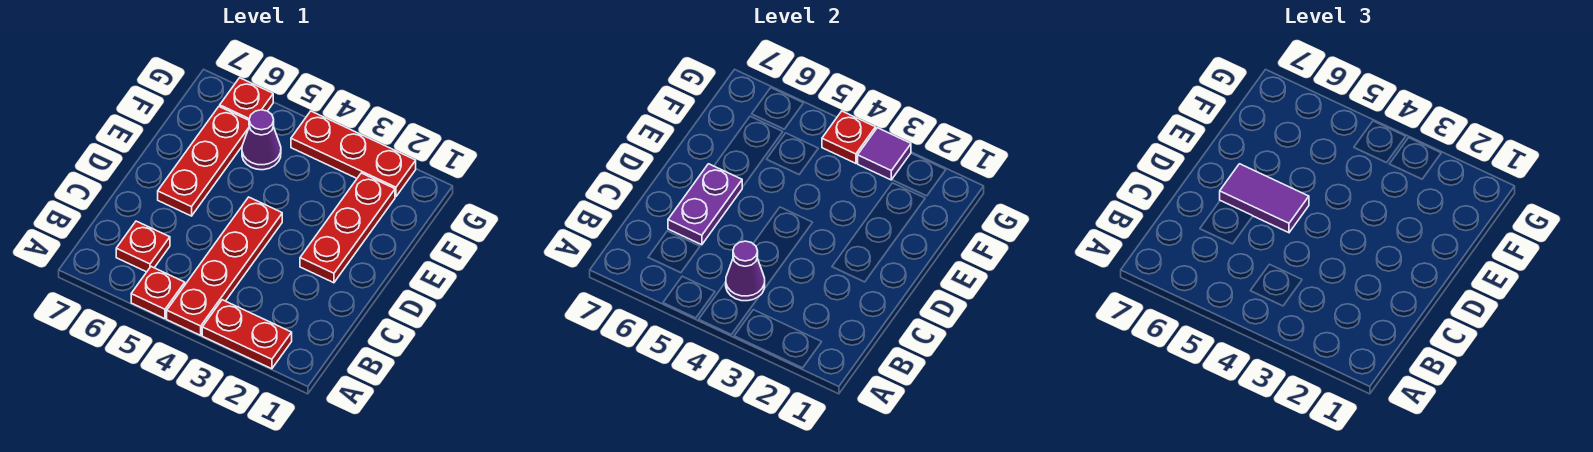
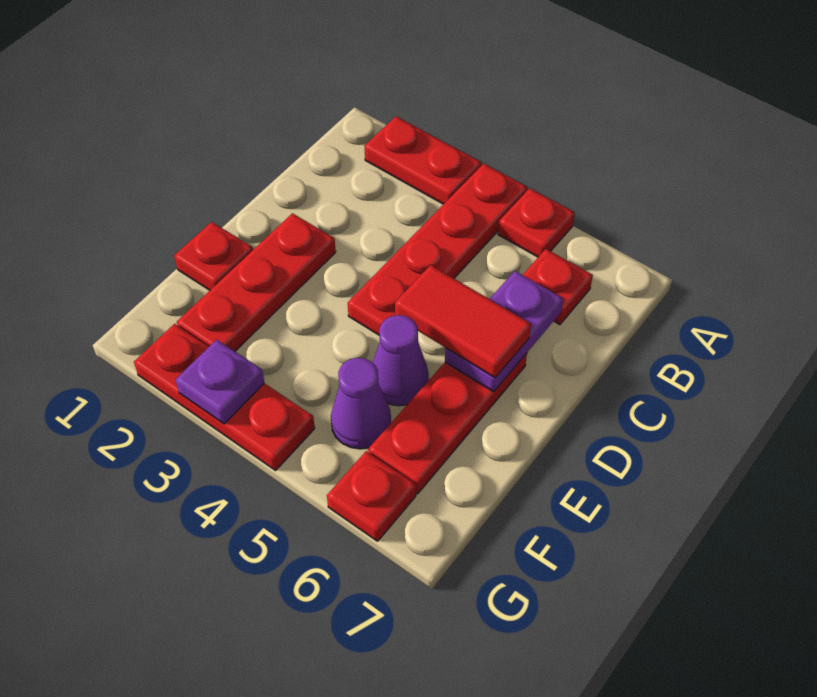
purple 1x1 cone [726,241,765,301] -> purple 1x1 cone moved to [373,315,429,406]
purple 1x2 tile [1220,164,1309,233] -> red 1x2 tile [395,265,531,378]
purple 1x1 tile [857,128,911,180] -> purple 1x1 plate [175,340,264,424]
red 1x1 plate [822,111,876,163] -> red 1x1 plate moved to [174,222,253,290]

